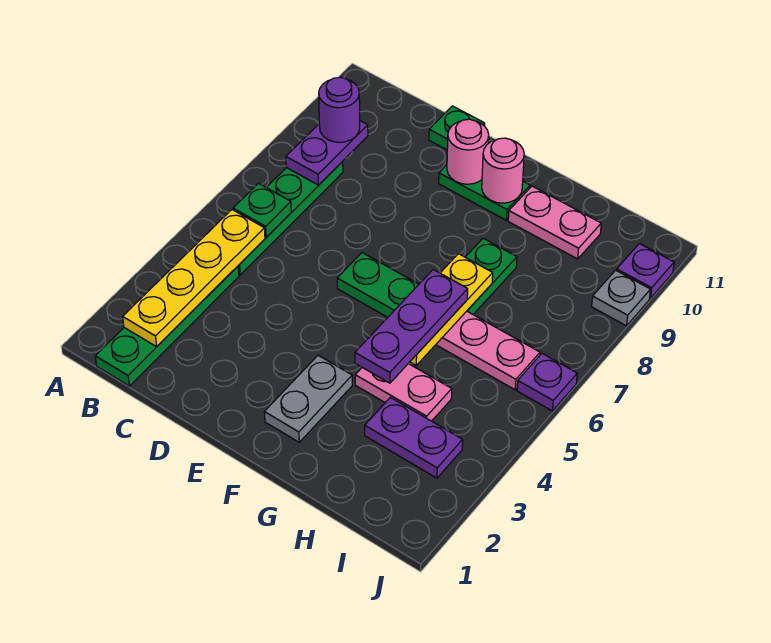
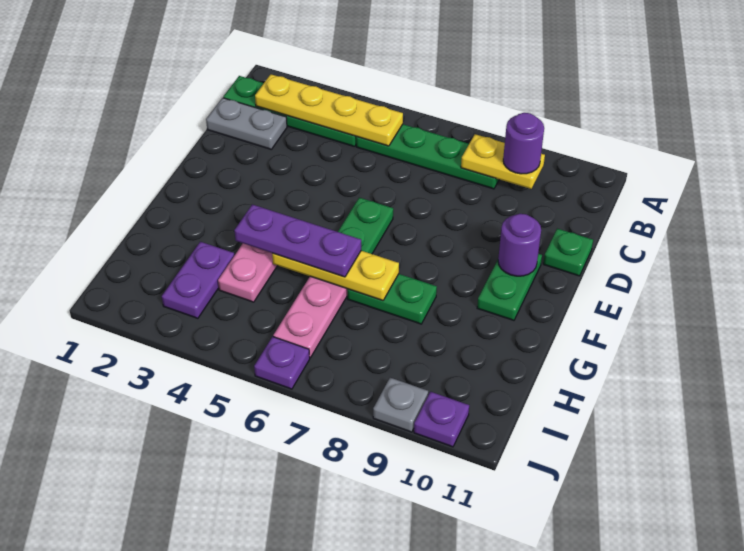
green 1x1 plate [233,183,291,237] -> none
purple 1x2 plate [286,121,368,185] -> yellow 1x2 plate [461,134,545,189]
pink 1x1 round brick [447,119,489,184] -> purple 1x1 round brick [498,214,541,276]
grey 1x2 plate [264,355,352,442] -> grey 1x2 plate moved to [206,98,287,149]
pink 1x1 round brick [482,138,524,203] -> none
pink 1x2 plate [508,186,601,259] -> none

